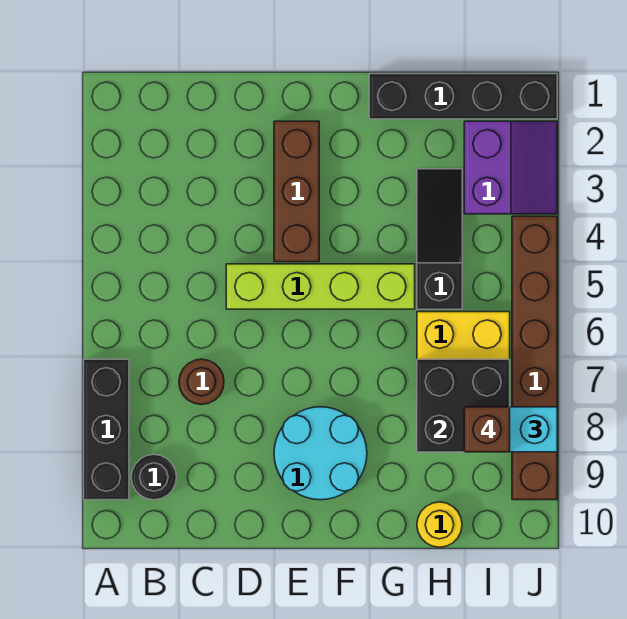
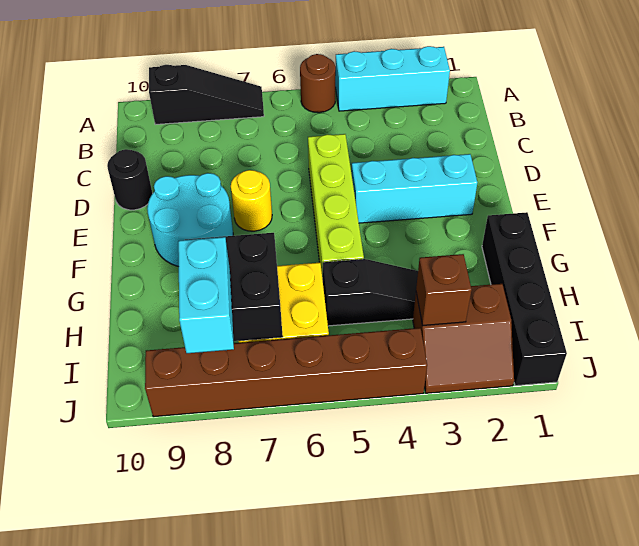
none -> cyan 1x3 brick [335,46,450,111]
black 1x3 brick [84,359,129,500] -> black 1x3 slope [149,65,264,125]
black 1x1 round brick [131,455,177,500] -> black 1x1 round brick moved to [107,149,153,210]
brown 1x1 round brick [179,359,224,405] -> brown 1x1 round brick moved to [300,54,336,113]
brown 1x3 brick [274,121,319,262] -> cyan 1x3 brick [352,154,477,223]
yellow 1x1 round brick [417,502,462,547] -> yellow 1x1 round brick moved to [231,170,272,231]
purple 2x2 slope [464,121,557,214] -> brown 2x2 slope [413,284,514,393]
brown 1x1 brick [464,407,510,452] -> brown 1x1 brick moved to [416,254,472,326]

